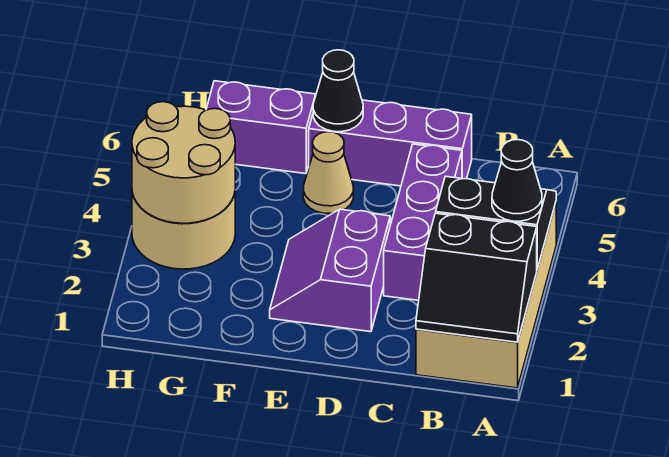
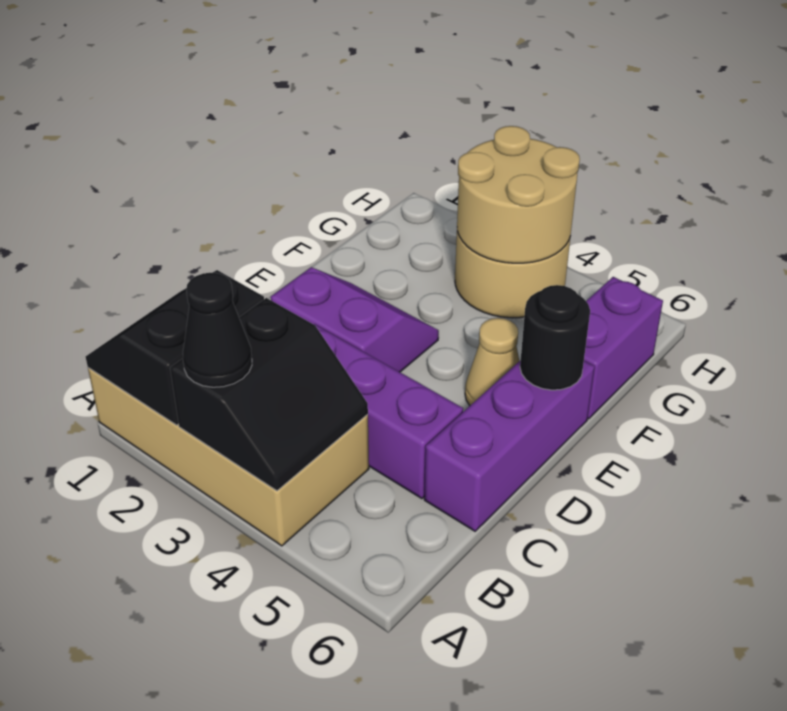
black 1x1 cone [313,50,363,132] -> black 1x1 round brick [520,285,590,390]

